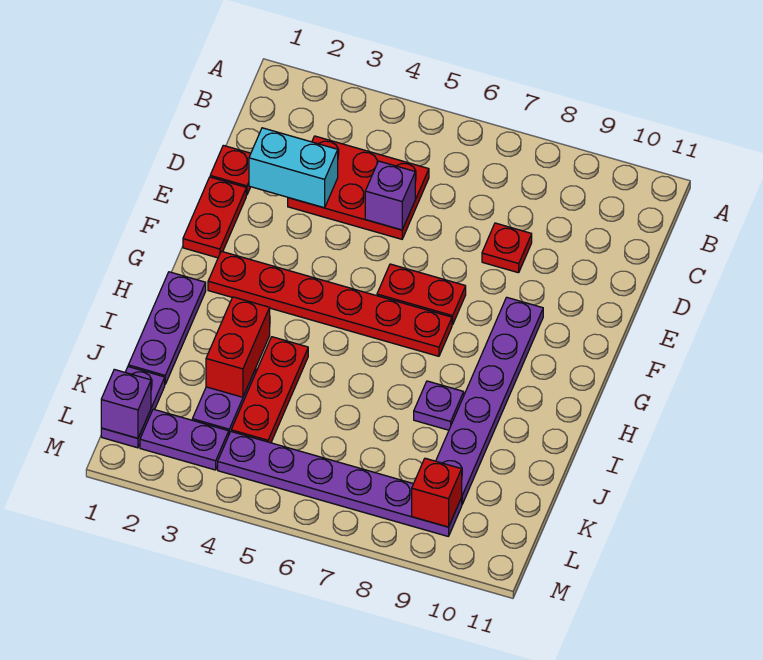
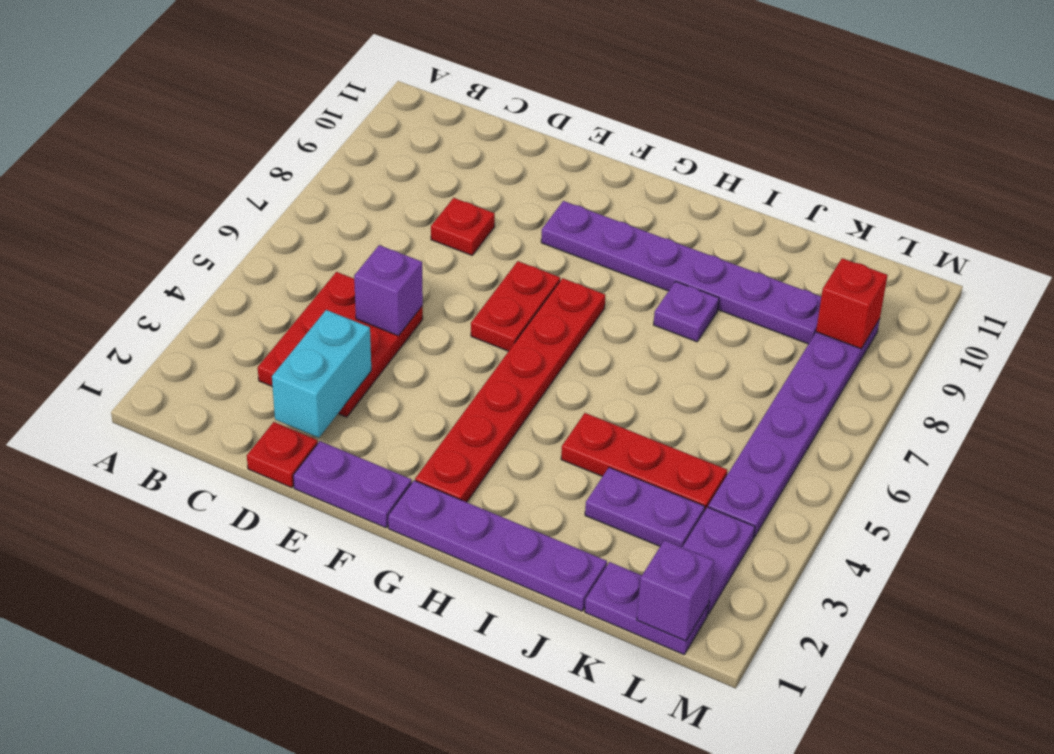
red 1x2 plate [183,177,246,258] -> purple 1x2 plate [293,441,412,528]
purple 1x3 plate [128,272,206,384] -> purple 1x4 plate [388,480,607,611]
red 1x2 brick [206,297,270,397] -> none

